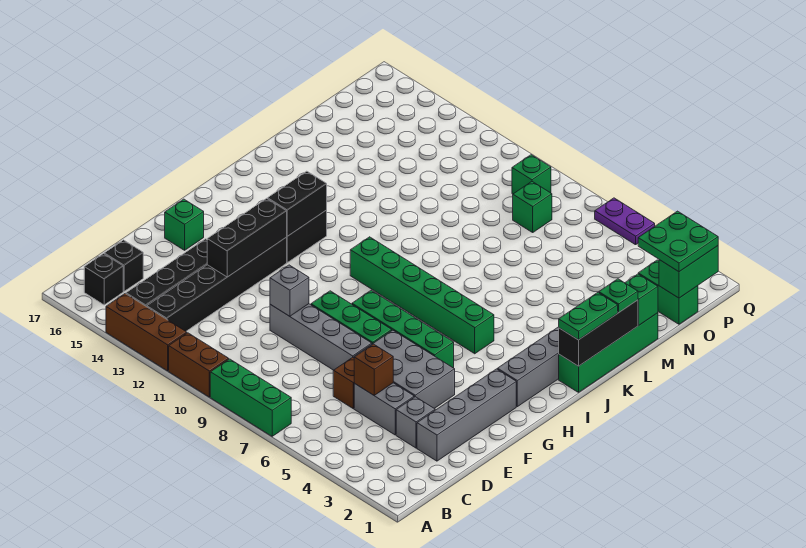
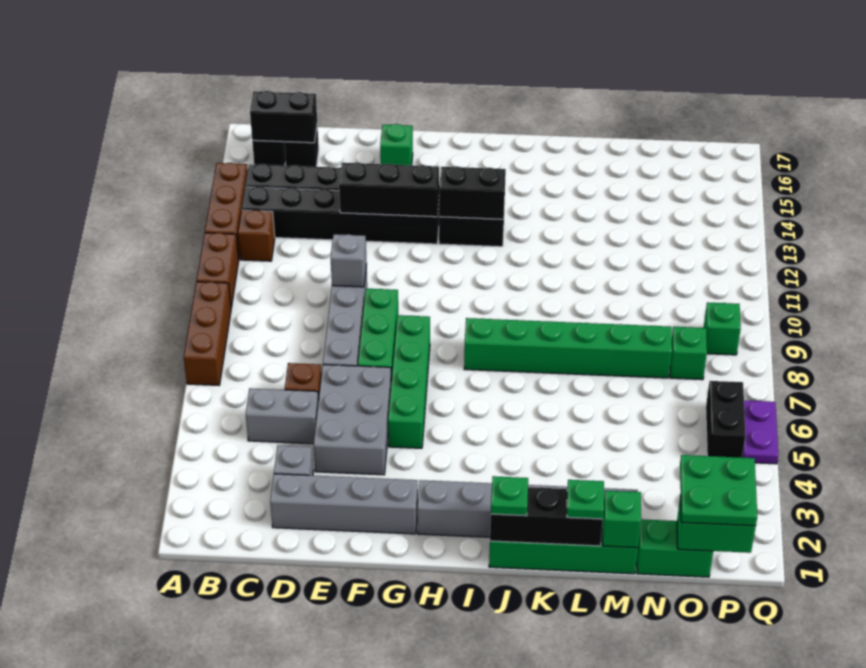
green 1x3 brick [210,359,291,436] -> brown 1x3 brick [184,282,231,385]
none -> black 1x2 brick [250,91,317,143]
grey 1x2 brick [354,383,414,435] -> grey 1x2 brick turned to [246,388,319,444]
brown 1x1 brick [354,344,393,395] -> brown 1x1 brick moved to [238,210,275,261]
green 1x6 brick [350,237,494,354] -> green 1x6 brick turned to [464,318,672,378]
green 1x2 plate [559,293,618,340] -> green 1x1 plate [491,476,528,516]
green 1x2 brick [638,260,698,324] -> green 1x2 brick turned to [637,519,713,577]
none -> black 1x2 brick [706,381,746,458]

